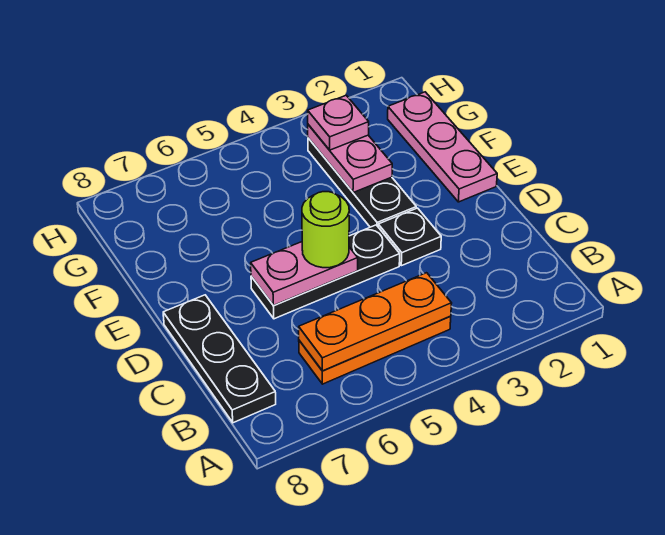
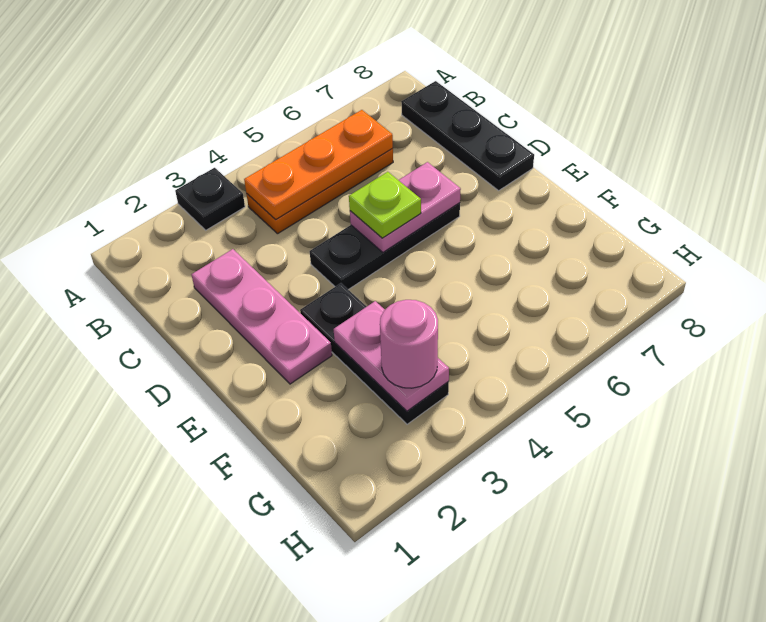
black 1x1 plate [378,208,441,266] -> black 1x1 plate moved to [175,168,245,230]
lime 1x1 round brick [302,192,349,268] -> lime 1x1 plate [349,172,421,238]
pink 1x3 plate [388,92,497,202] -> pink 1x3 plate moved to [192,249,332,384]
pink 1x1 plate [308,95,369,150] -> pink 1x1 round brick [380,300,438,388]

